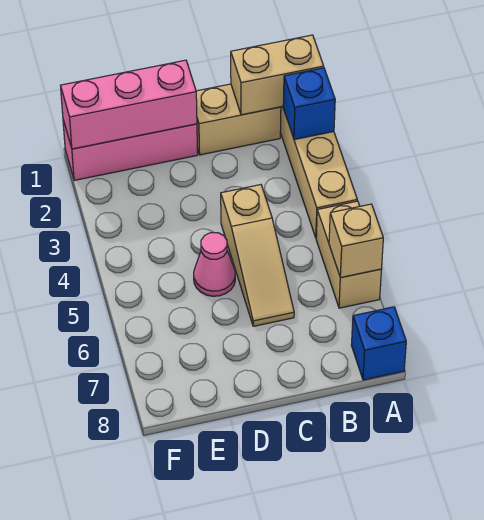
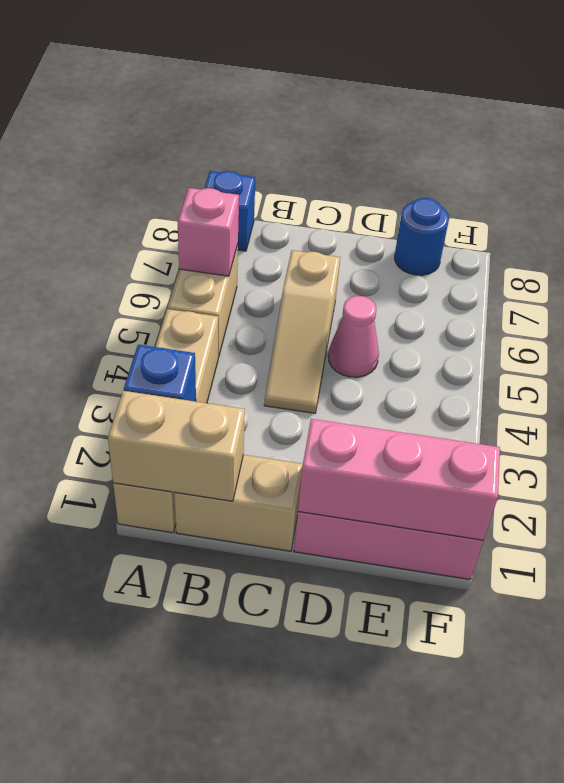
tan 1x1 brick [329,204,383,278] -> pink 1x1 brick [178,188,239,276]
tan 1x3 slope [221,185,294,326] -> tan 1x3 slope turned to [264,250,340,413]
none -> blue 1x1 round brick [395,198,449,275]

